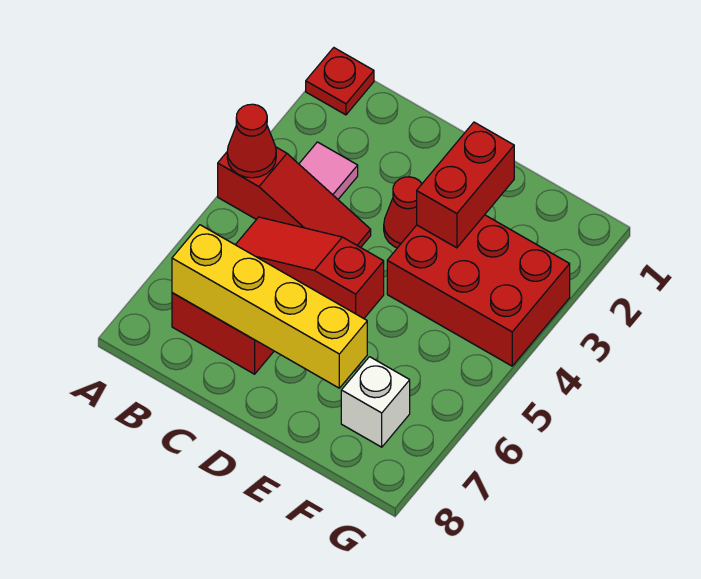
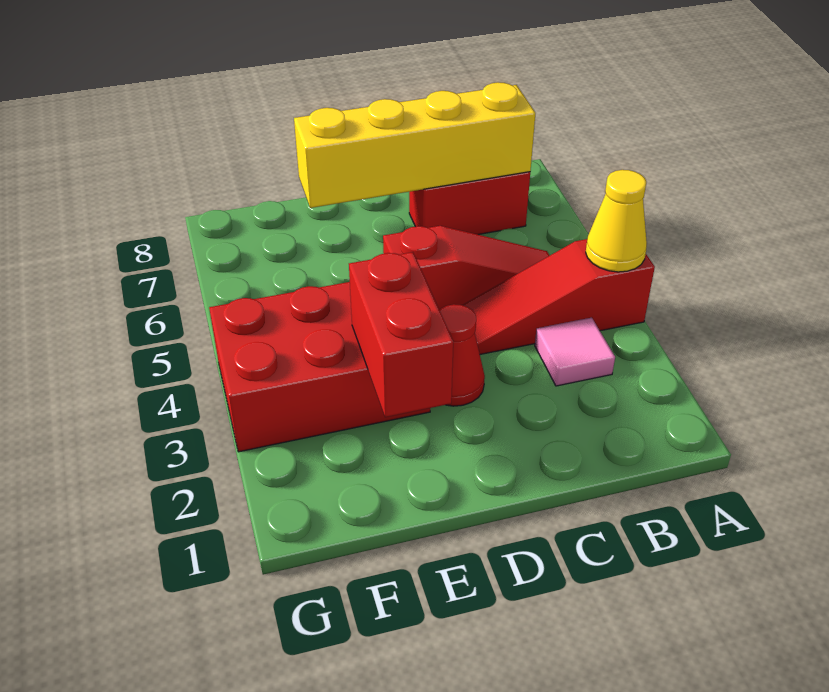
red 1x1 plate [306,48,374,115] -> none
red 1x1 cone [227,104,276,178] -> yellow 1x1 cone [586,170,647,272]
white 1x1 brick [341,357,410,447] -> none

